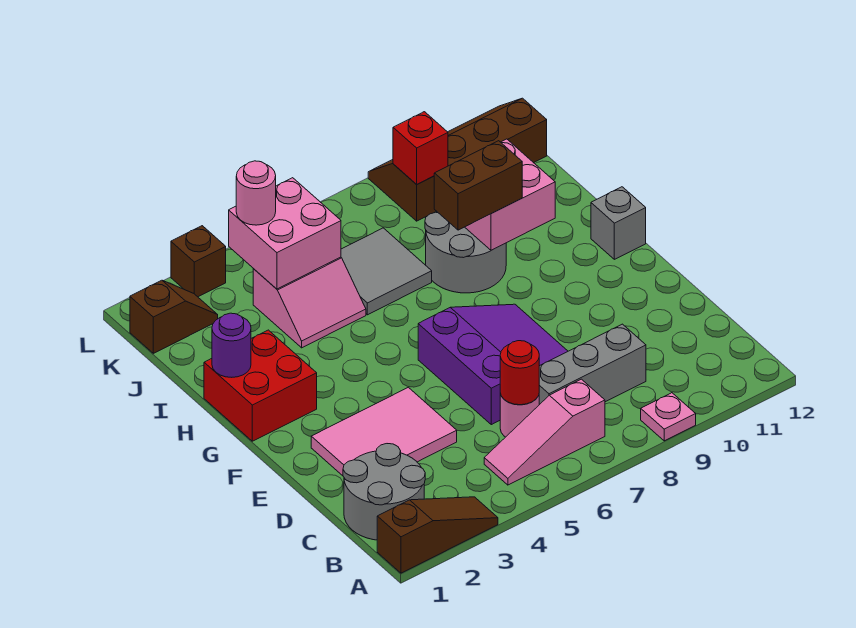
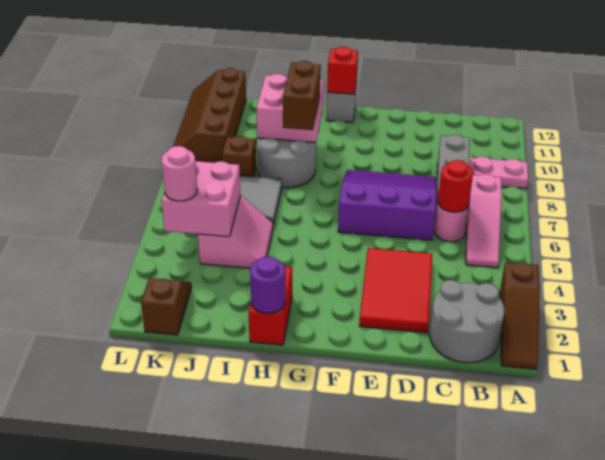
brown 1x3 slope [377,497,498,573] -> brown 1x3 slope turned to [500,262,540,369]
pink 1x1 plate [641,393,696,441] -> pink 1x2 plate [469,156,528,189]
pink 2x3 tile [311,387,457,476] -> red 2x3 tile [359,248,432,333]
red 2x2 brick [204,330,317,441] -> red 1x2 brick [248,266,292,345]
red 1x1 brick [393,112,448,184] -> red 1x1 brick moved to [327,47,358,94]
brown 1x1 brick [171,226,226,297] -> brown 1x1 brick moved to [222,136,256,177]

